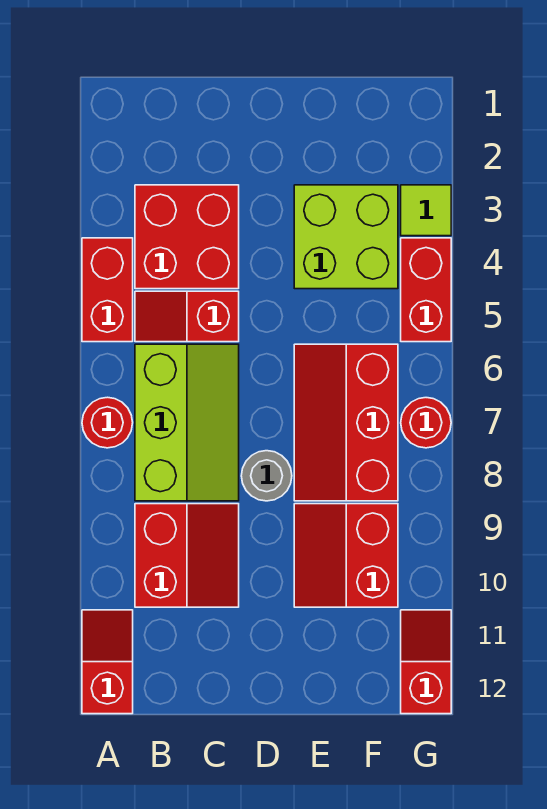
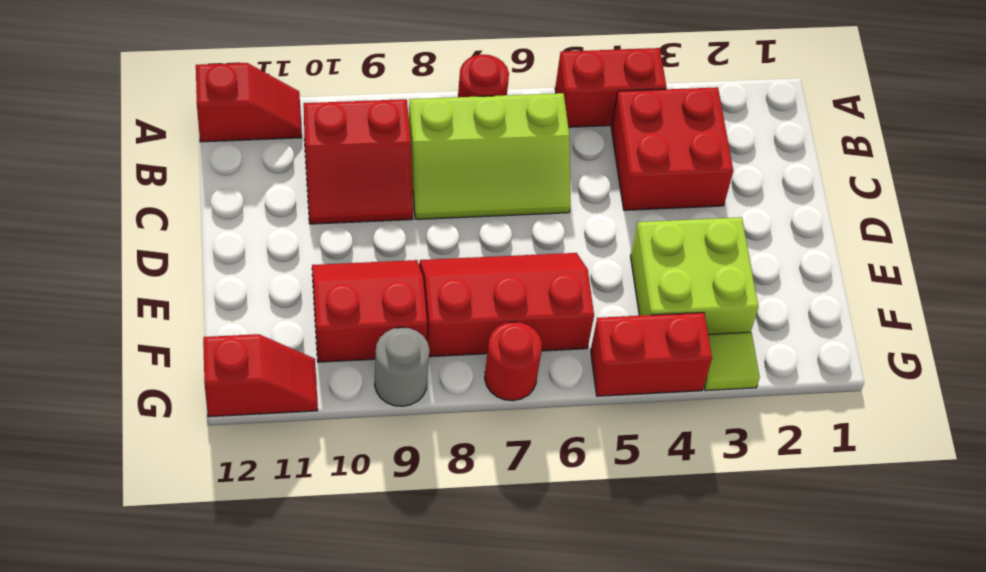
red 1x2 slope [135,291,239,342] -> none
grey 1x1 round brick [241,451,292,501] -> grey 1x1 round brick moved to [375,327,430,406]

